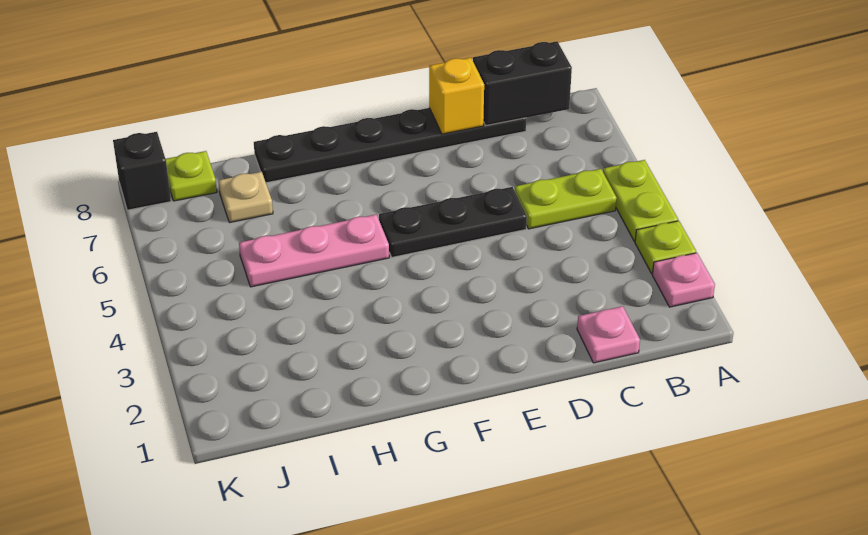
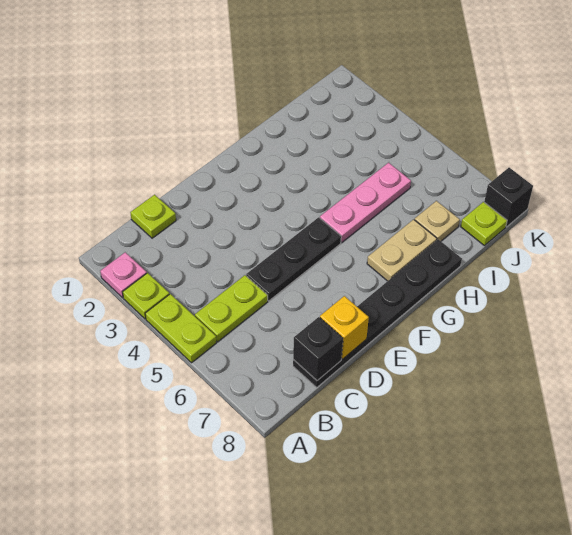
black 1x2 brick [473,41,572,126] -> black 1x1 brick [293,317,343,381]
pink 1x1 plate [577,306,640,363] -> lime 1x1 plate [130,195,176,238]
none -> tan 1x2 plate [367,219,437,281]

